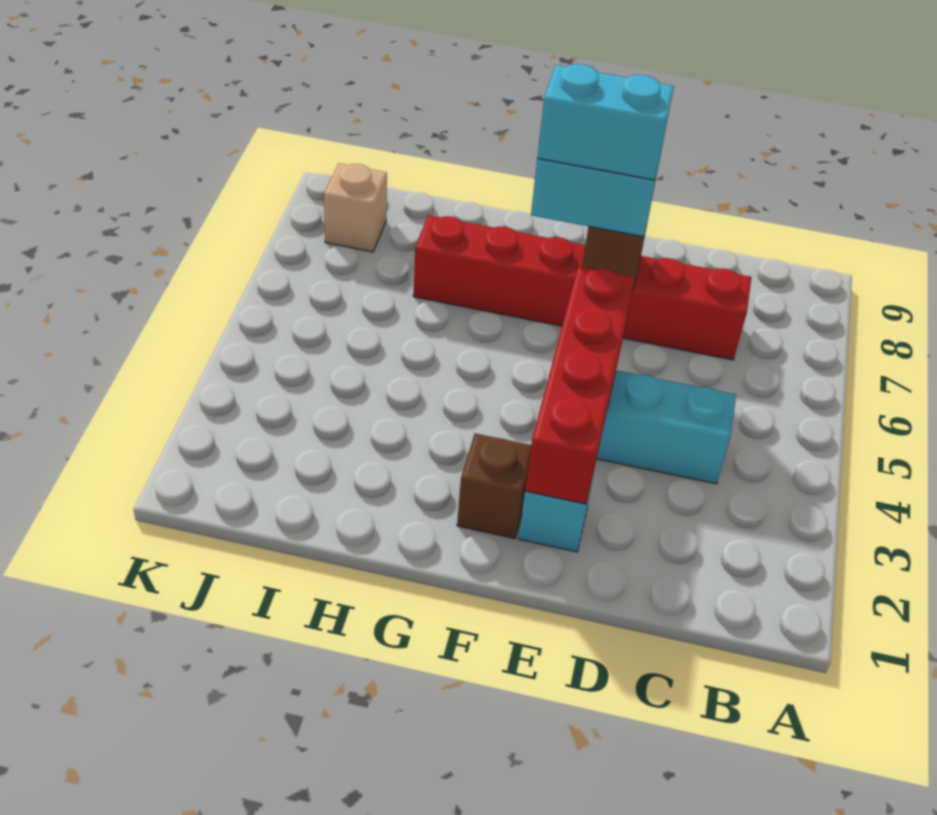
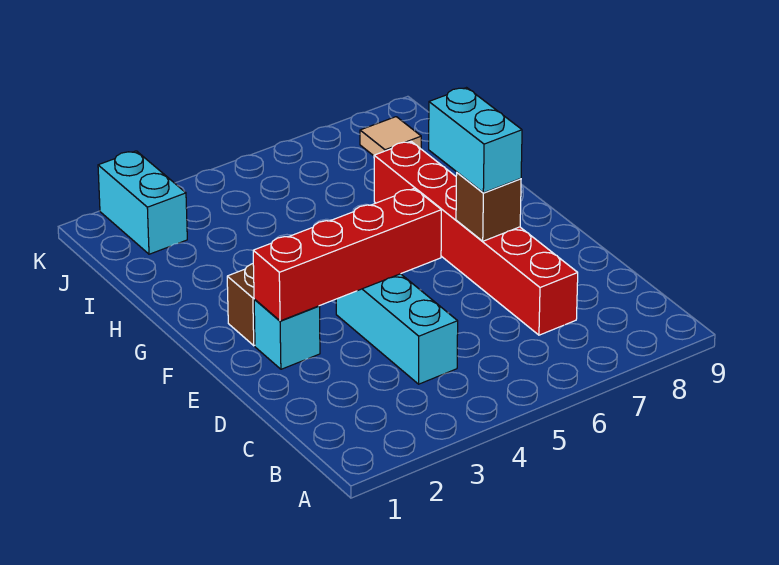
cyan 1x2 brick [537,64,674,180] -> cyan 1x2 brick moved to [98,151,187,254]
tan 1x1 brick [324,163,387,252] -> tan 1x1 tile [360,117,421,156]

